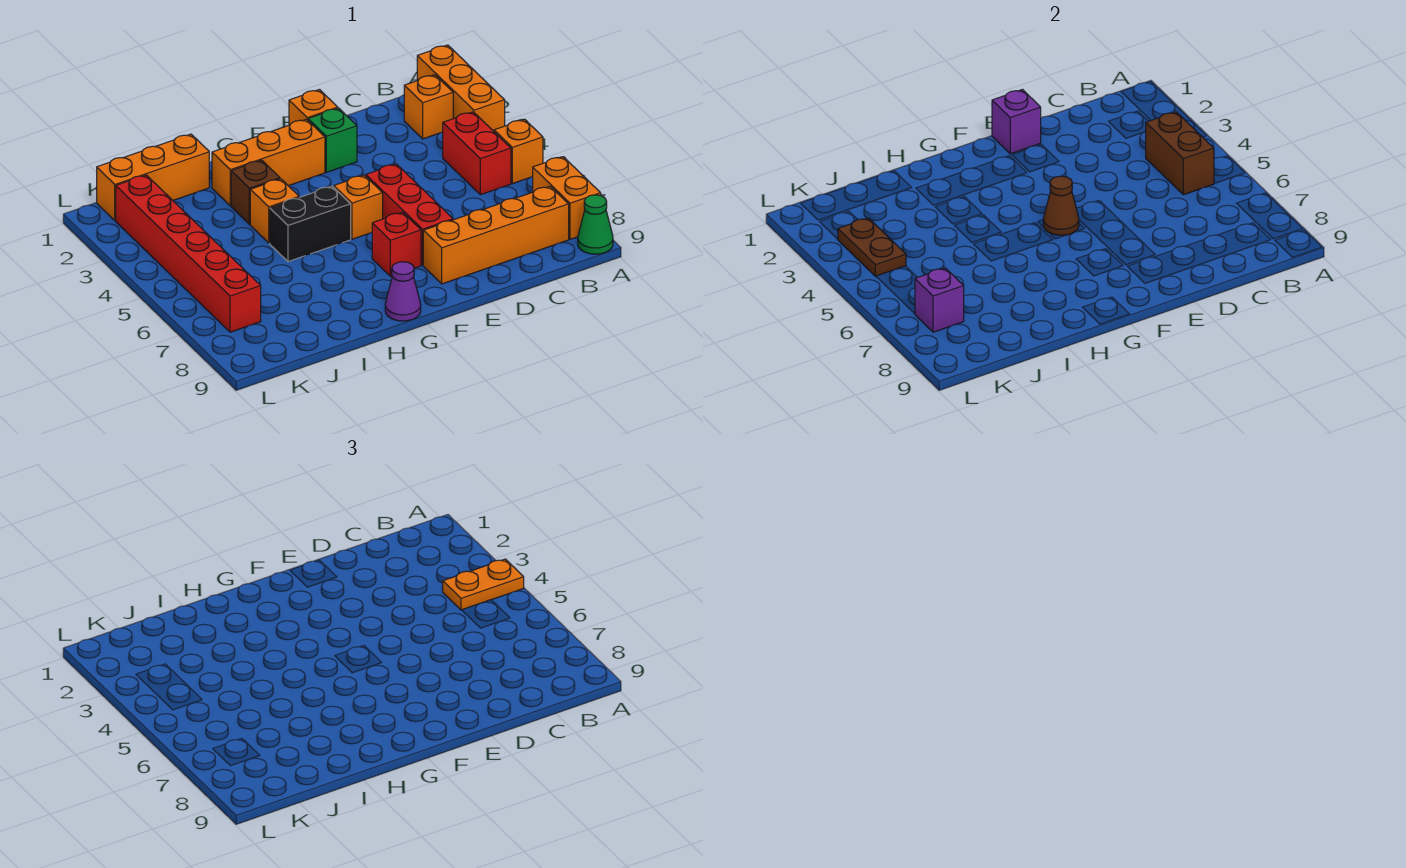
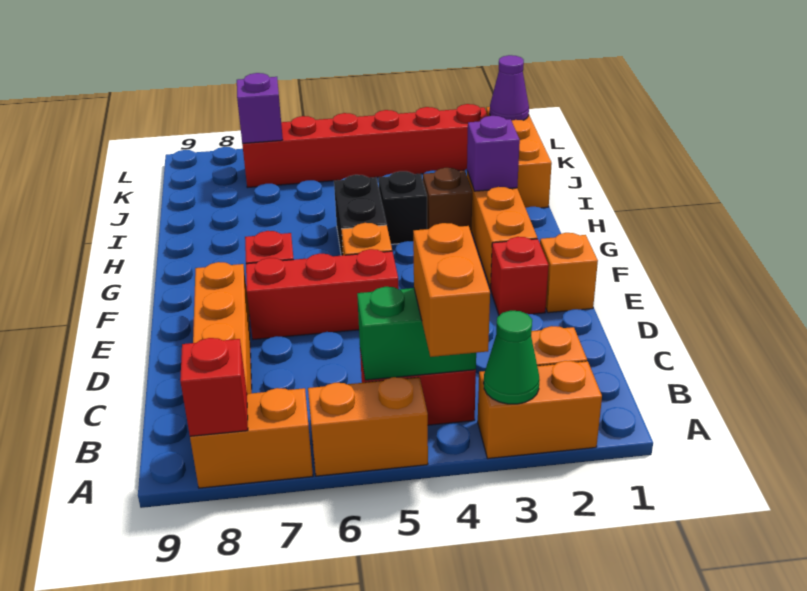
orange 1x3 brick [417,45,505,131] -> orange 1x2 brick [478,361,602,459]
orange 1x2 plate [443,559,524,610] -> orange 1x2 brick [413,223,490,357]
orange 1x1 brick [494,119,543,184] -> orange 1x2 brick [308,377,428,476]
none -> red 1x1 brick [180,338,248,436]
green 1x1 cone [578,195,613,254] -> green 1x1 cone moved to [484,311,539,404]
brown 1x2 brick [1145,112,1214,195] -> green 1x2 brick [357,287,476,380]
purple 1x1 brick [992,90,1041,154] -> purple 1x1 brick moved to [467,116,520,191]
green 1x1 brick [308,108,357,172] -> red 1x1 brick [490,237,549,315]
brown 1x1 cone [1043,176,1079,235] -> none
purple 1x1 cone [385,262,421,321] -> purple 1x1 cone moved to [490,55,529,121]
orange 1x1 brick [250,179,299,243] -> black 1x1 brick [379,171,427,244]
brown 1x2 plate [838,218,906,276] -> none

